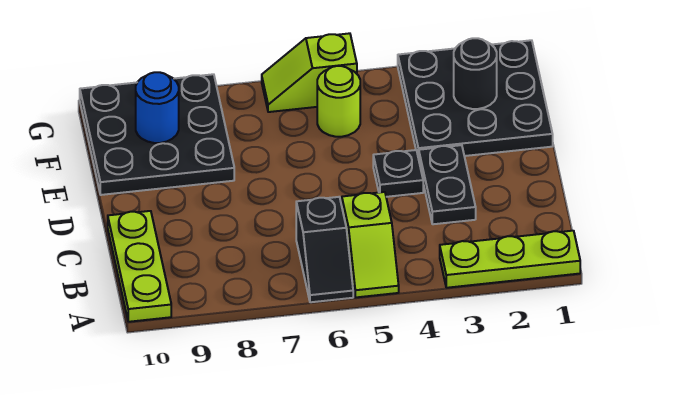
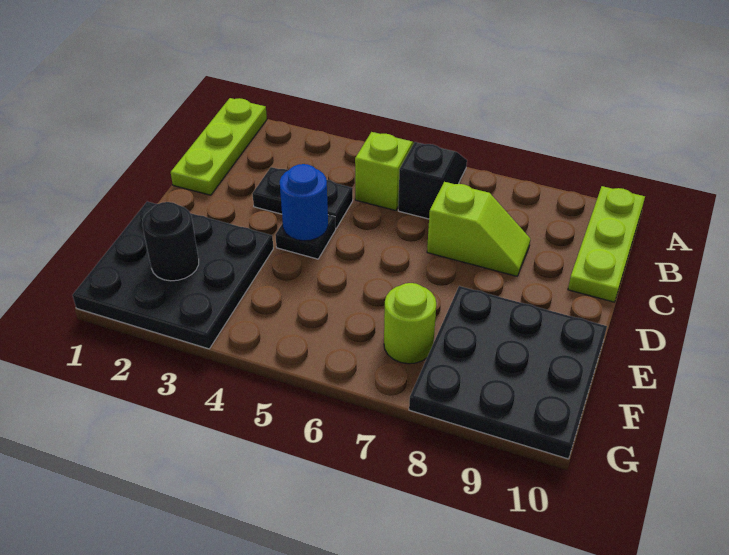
lime 1x3 plate [440,231,580,288] -> lime 1x3 plate turned to [171,98,267,195]
black 1x2 plate [419,145,476,224] -> black 1x2 plate turned to [253,167,353,228]
lime 1x1 round brick [317,66,360,137] -> lime 1x1 round brick moved to [384,283,436,364]
blue 1x1 round brick [136,72,179,143] -> blue 1x1 round brick moved to [280,164,328,241]
lime 1x2 slope [262,33,357,112] -> lime 1x2 slope moved to [427,182,530,276]

